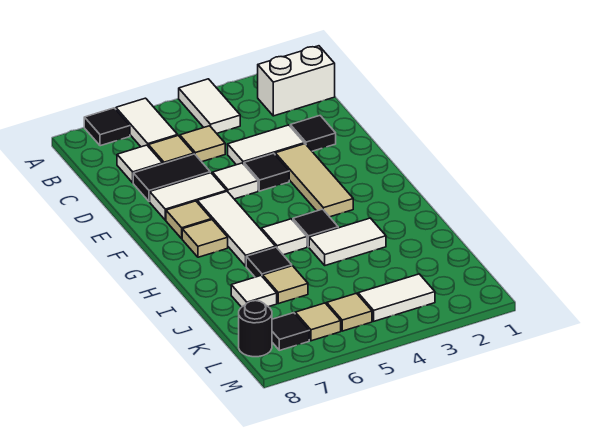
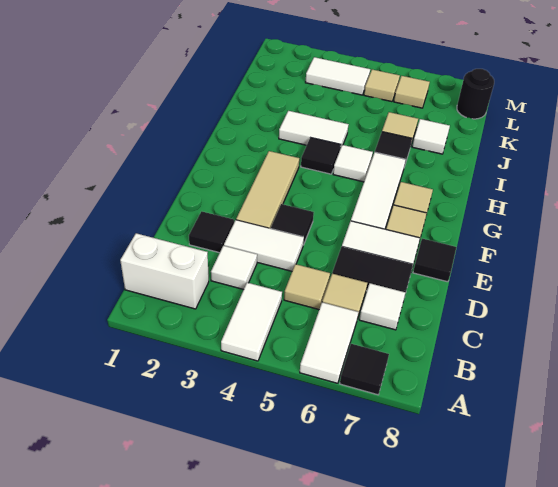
white 1x1 tile [213,163,258,199] -> white 1x1 tile moved to [211,246,257,290]
black 1x1 tile [272,313,309,350] -> black 1x1 tile moved to [413,239,457,282]

